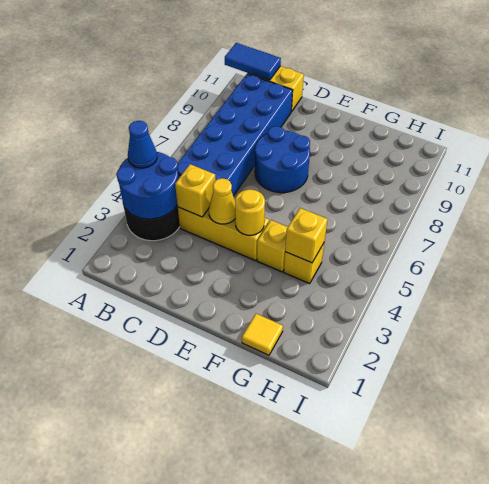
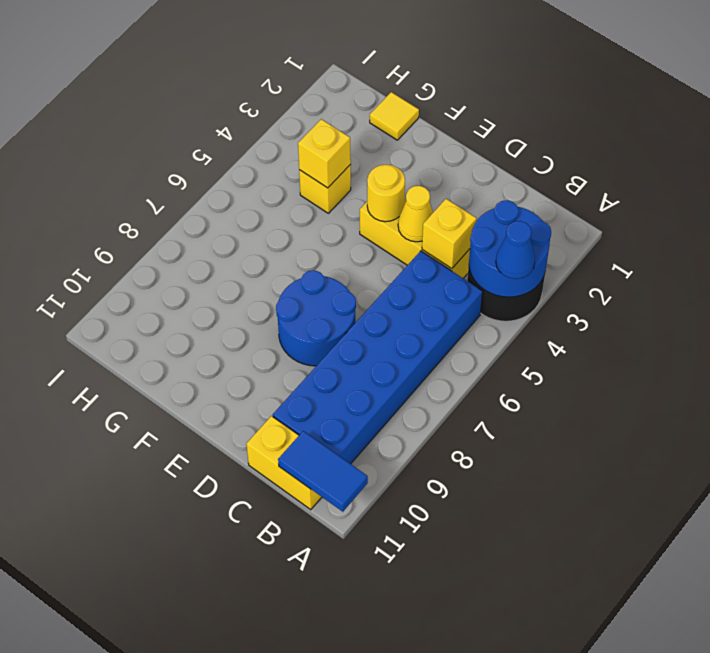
yellow 1x1 brick [257,220,288,272] -> none

